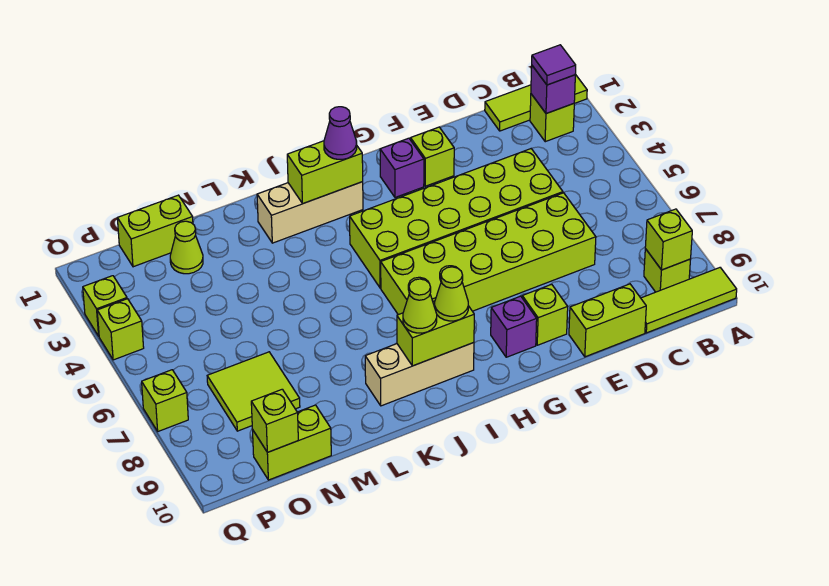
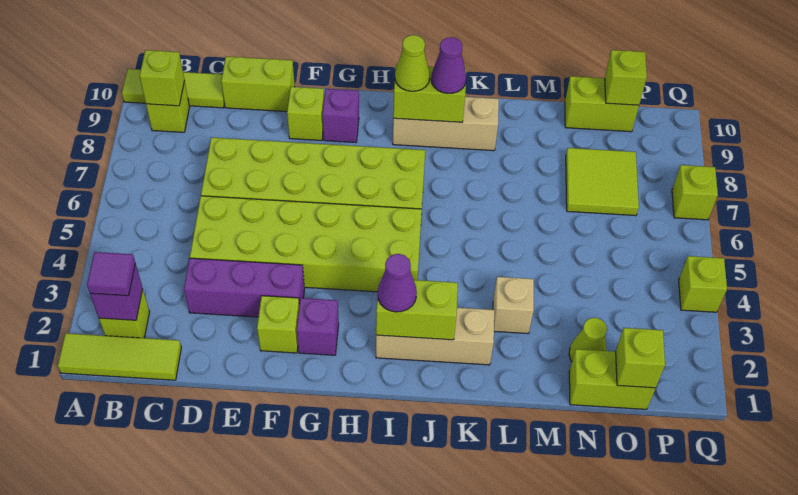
none -> purple 1x3 brick [184,258,305,317]
lime 1x1 cone [403,279,437,333] -> purple 1x1 cone [431,37,466,94]
none -> tan 1x1 brick [493,277,534,334]
lime 1x1 brick [83,276,127,336] -> lime 1x1 brick moved to [616,328,665,388]

